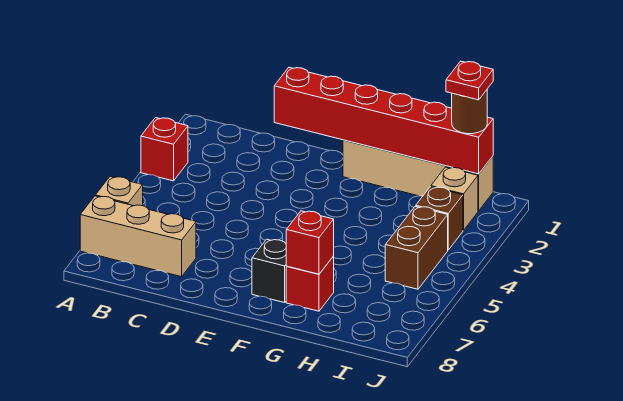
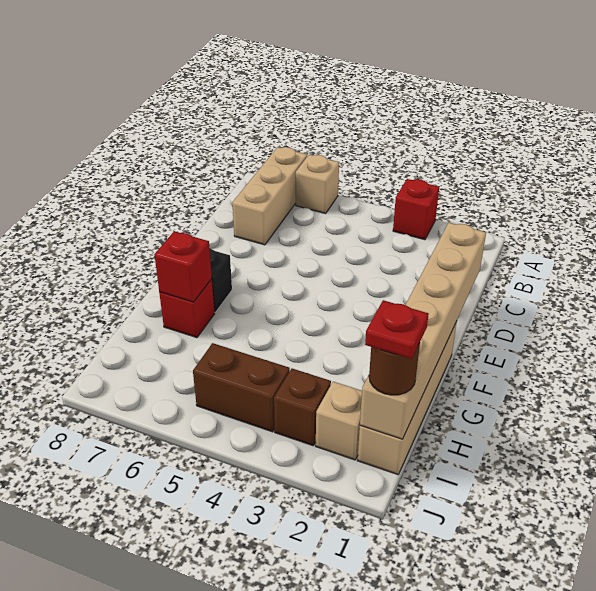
red 1x6 brick [274,67,493,174] -> tan 1x6 brick [360,223,486,439]

